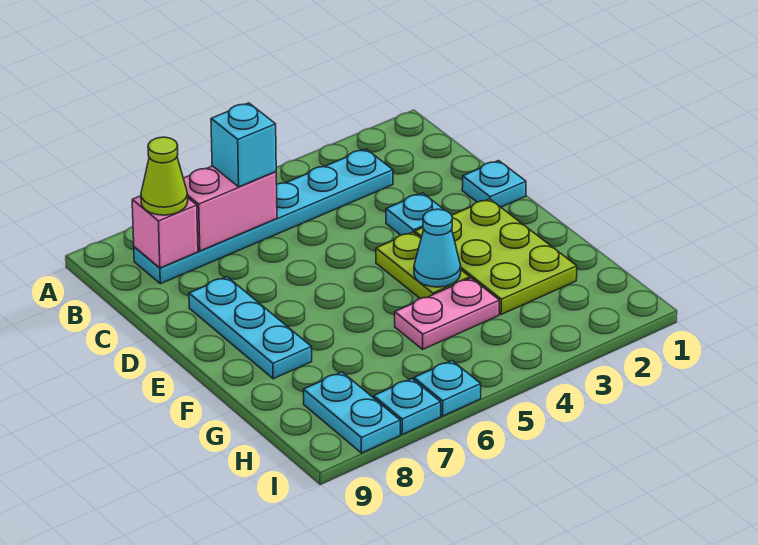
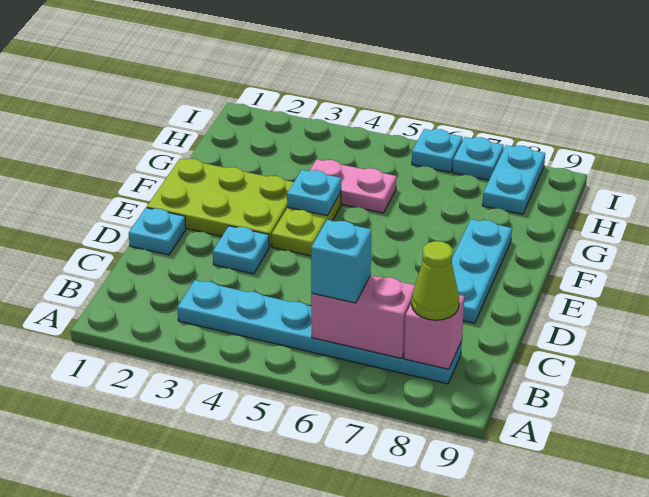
lime 2x3 plate [415,199,577,314] -> lime 2x3 plate turned to [147,158,294,247]
cyan 1x1 cone [414,209,461,287] -> cyan 1x1 plate [287,170,341,216]

